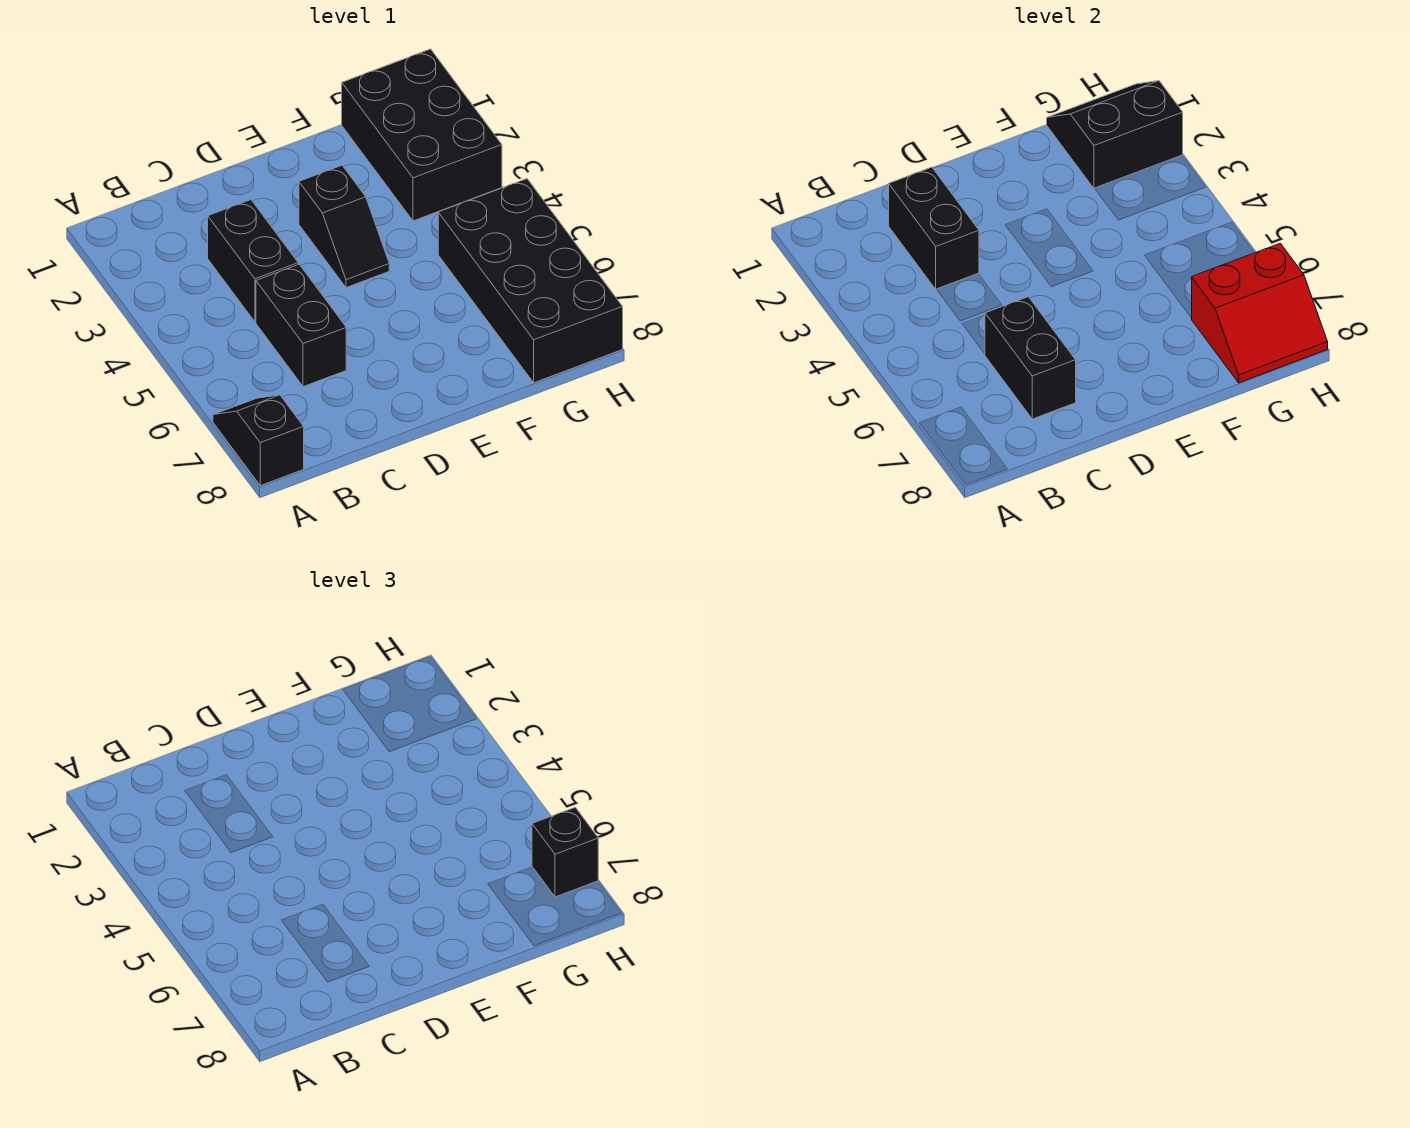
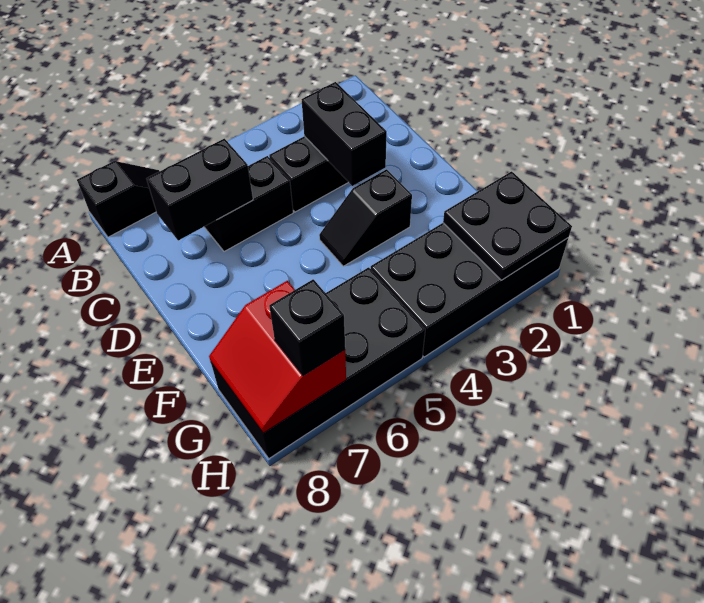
black 1x2 brick [889,167,979,289] -> black 1x2 brick turned to [301,82,387,186]
black 2x3 brick [342,49,502,221] -> black 2x4 brick [371,223,568,357]
black 2x2 slope [1047,81,1183,189] -> black 2x2 plate [443,171,572,280]

